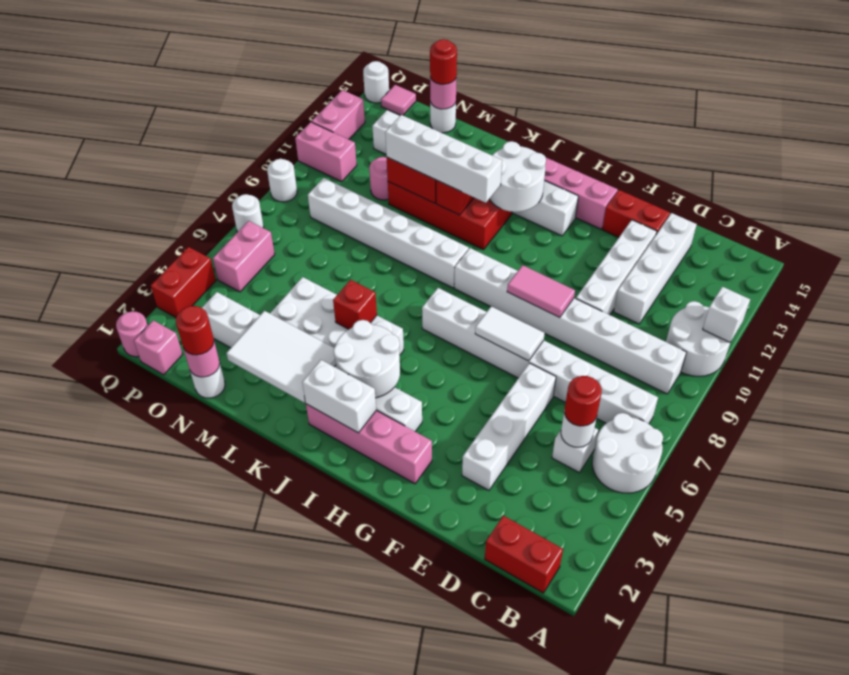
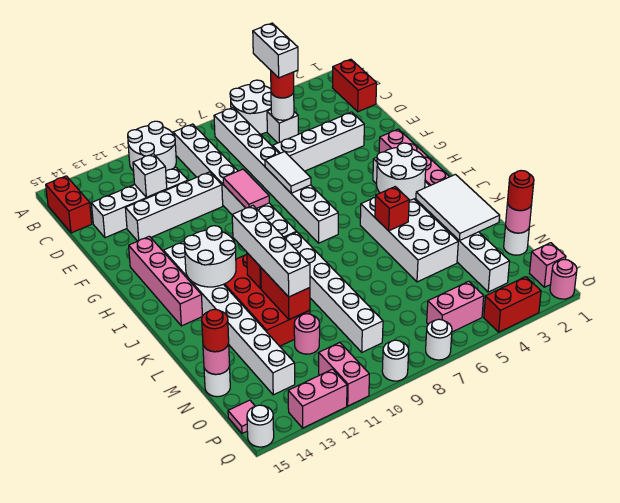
white 1x1 brick [703,287,750,342] -> white 1x1 brick moved to [133,154,167,197]
red 1x2 brick [602,190,670,237] -> red 1x2 brick moved to [46,176,92,233]
white 1x2 brick [302,360,376,433] -> white 1x2 brick moved to [253,23,298,78]

